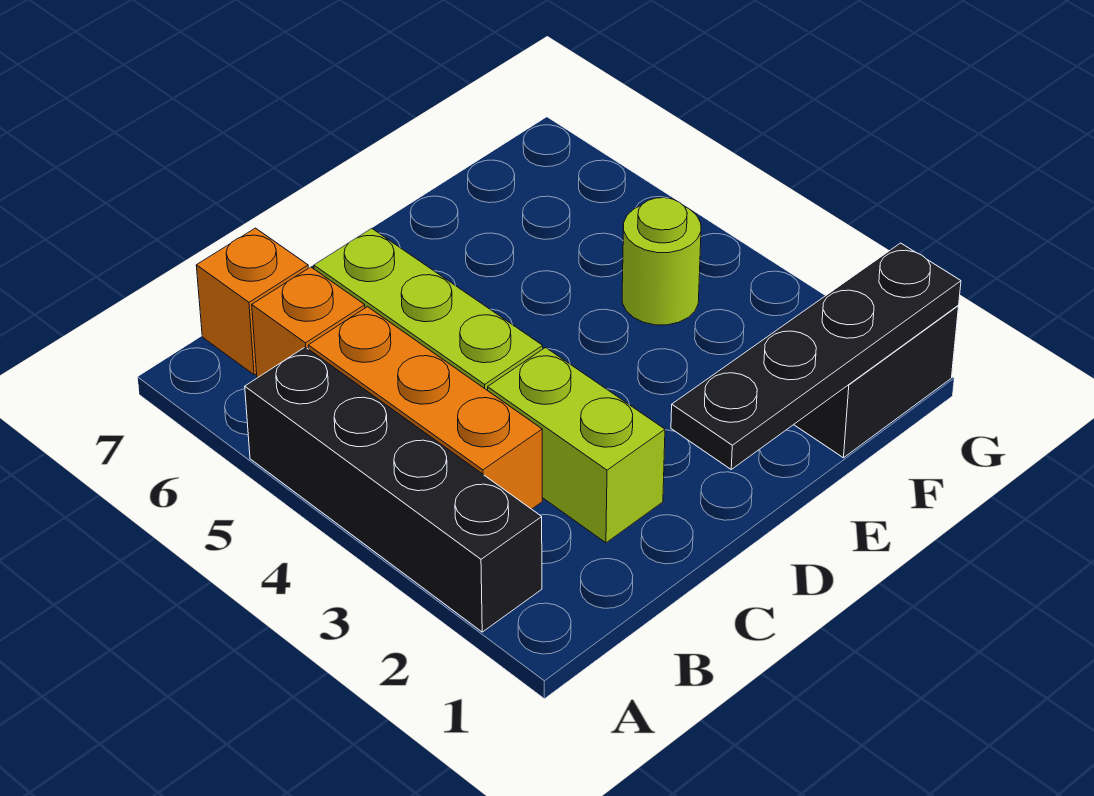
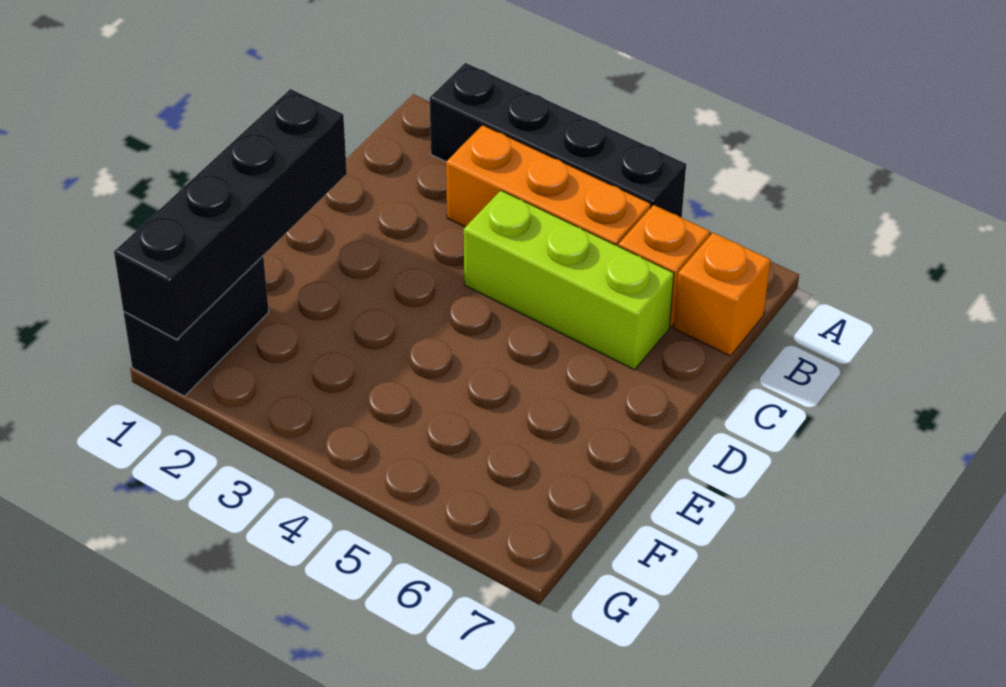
lime 1x2 brick [488,348,665,543] -> none
black 1x4 plate [671,243,961,469] -> black 1x4 brick [114,89,347,339]
lime 1x1 round brick [622,198,701,325] -> none

